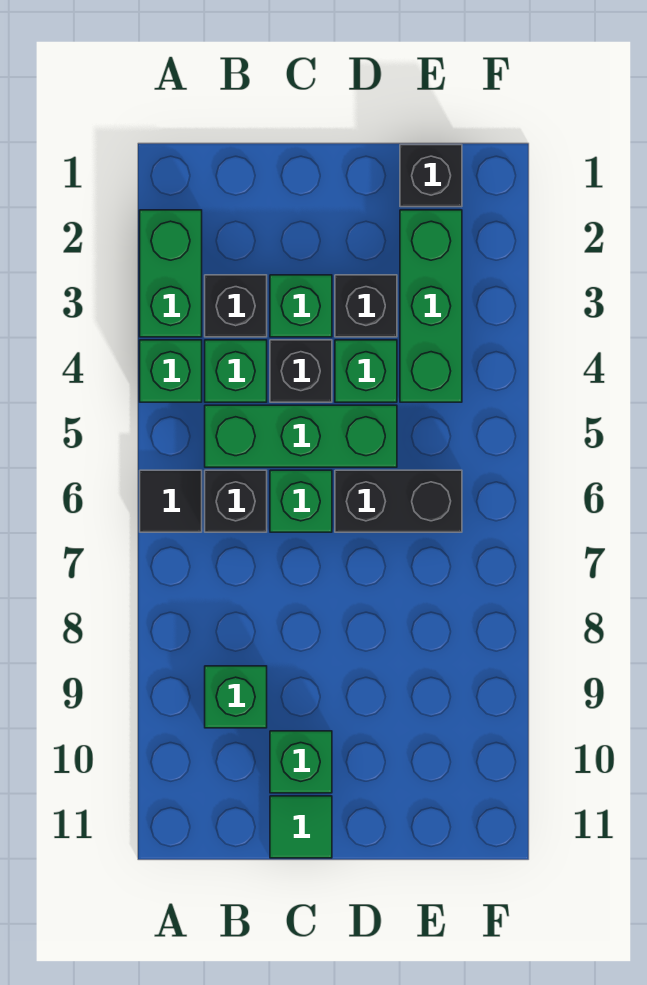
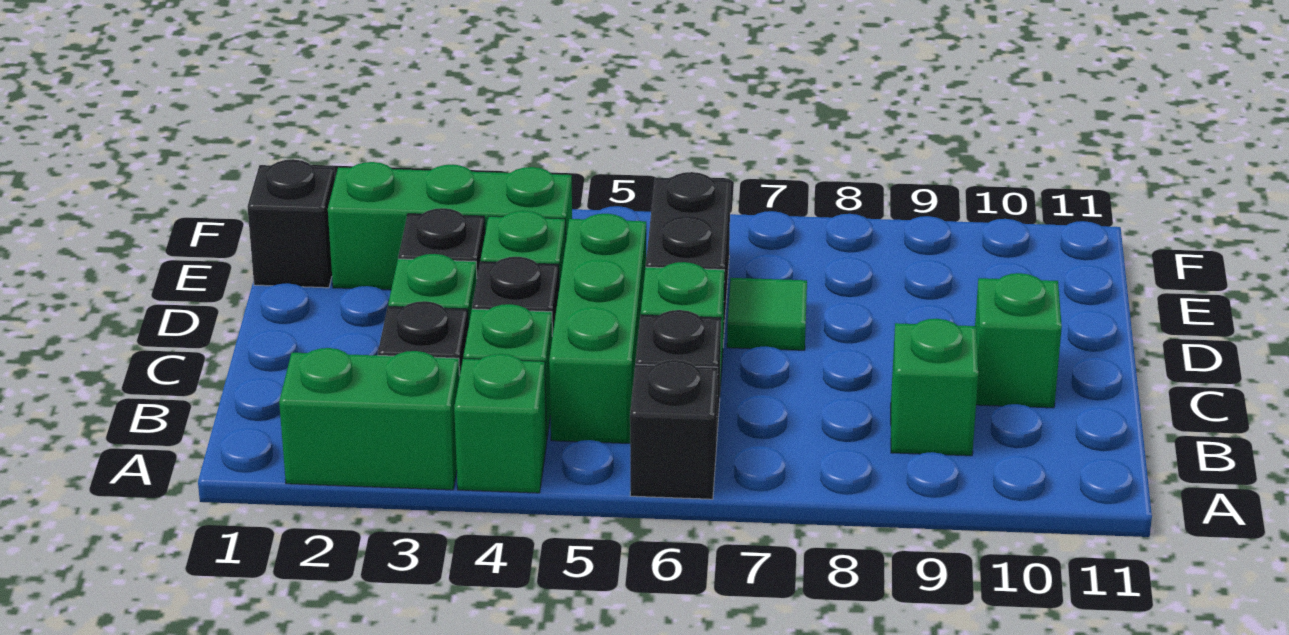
black 1x1 tile [140,470,202,532] -> black 1x1 brick [630,360,718,499]
green 1x1 tile [270,796,332,858] -> green 1x1 tile moved to [727,278,807,350]

